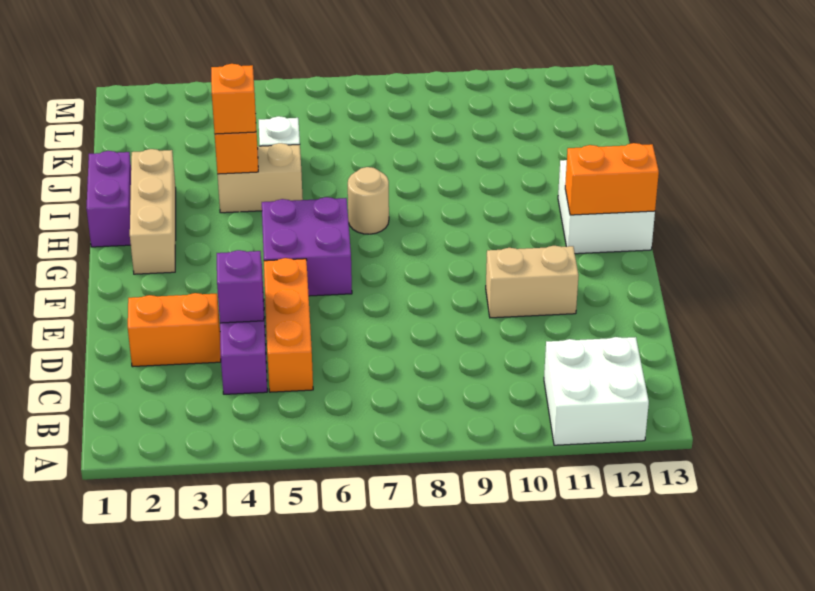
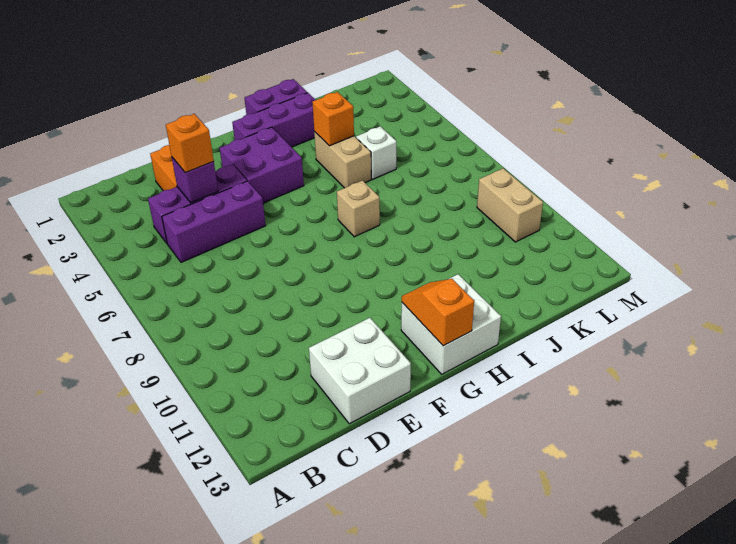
white 2x2 brick [544,337,649,445] -> white 2x2 brick moved to [309,318,411,424]
orange 1x3 brick [264,258,313,392] -> purple 1x3 brick [162,181,266,262]
tan 1x2 brick [486,246,579,318] -> tan 1x2 brick moved to [477,168,543,242]
purple 2x2 brick [262,197,352,296] -> purple 2x2 brick moved to [220,127,304,203]
tan 1x3 brick [130,149,176,274] -> purple 1x3 brick [232,93,315,147]
orange 1x2 brick [565,143,659,215] -> orange 1x2 slope [402,279,474,346]
tan 1x1 round brick [348,167,389,234] -> tan 1x1 brick [337,180,380,237]
orange 1x1 brick [211,64,256,134] -> orange 1x1 brick moved to [166,114,214,173]

